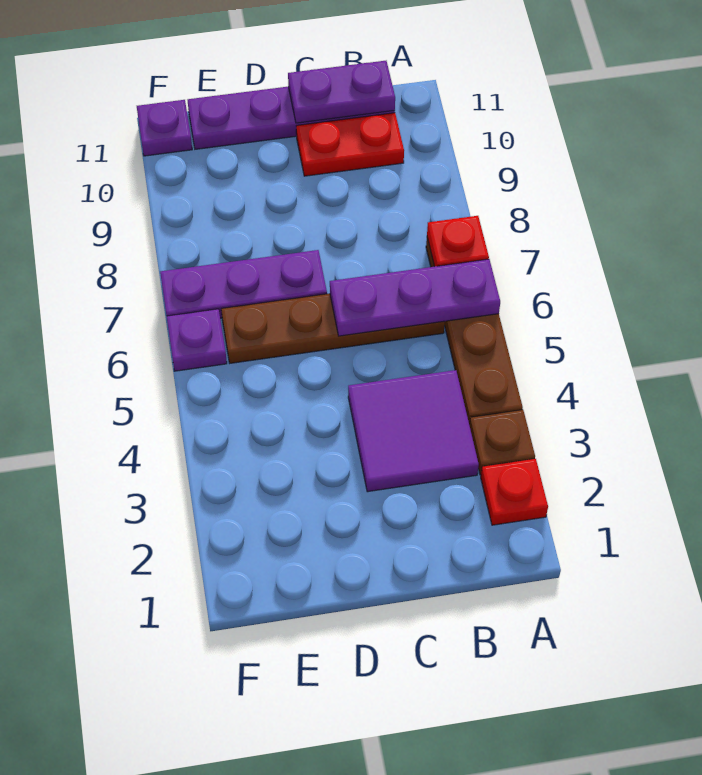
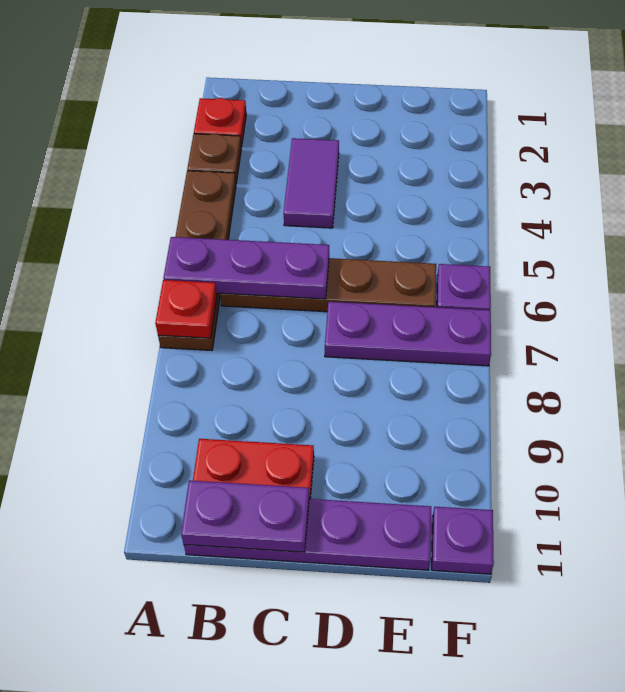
purple 2x2 tile [348,370,479,492] -> purple 1x2 tile [284,138,339,228]

